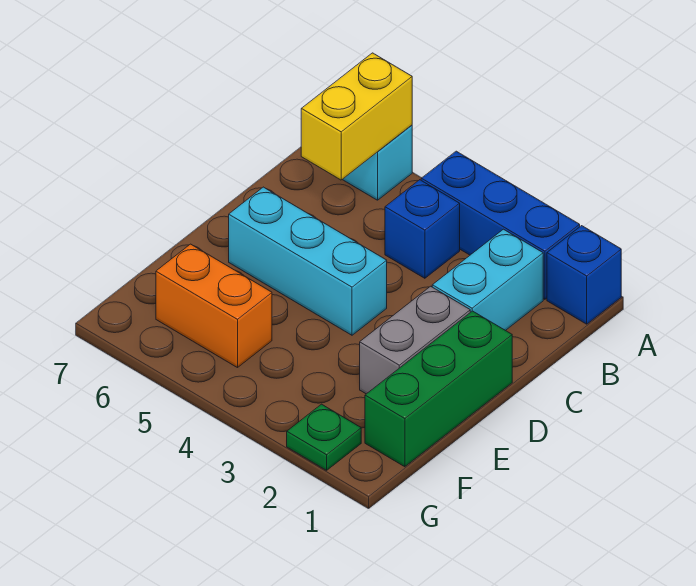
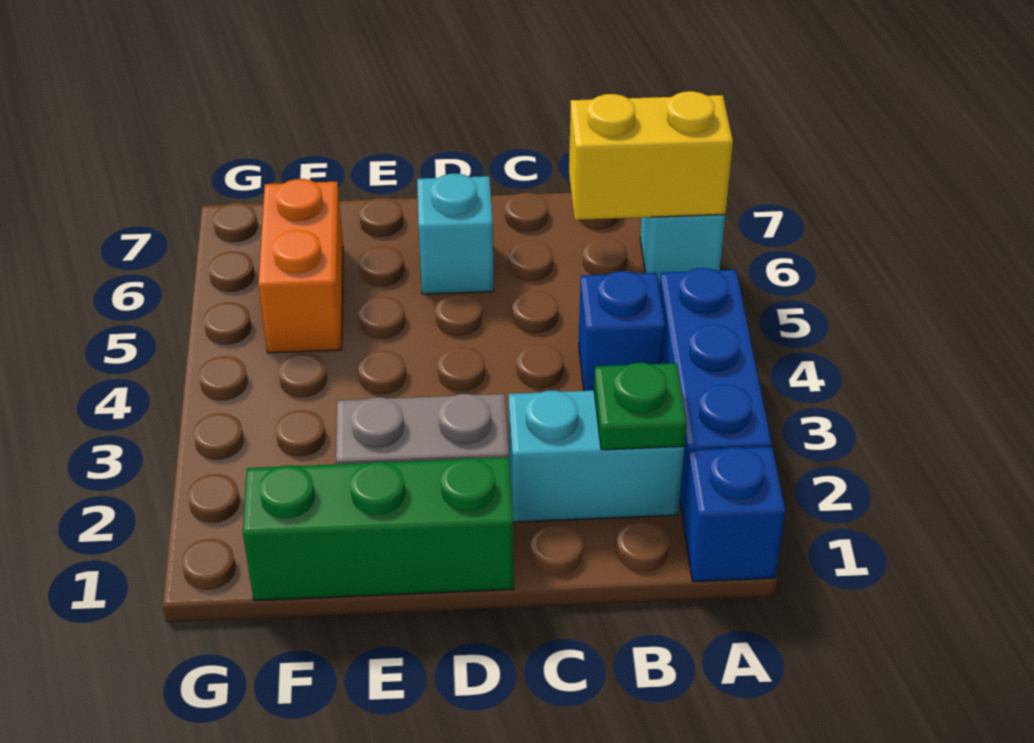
cyan 1x3 brick [229,187,387,335] -> cyan 1x1 brick [417,174,494,294]
green 1x1 plate [287,404,361,470] -> green 1x1 plate moved to [594,363,687,450]

